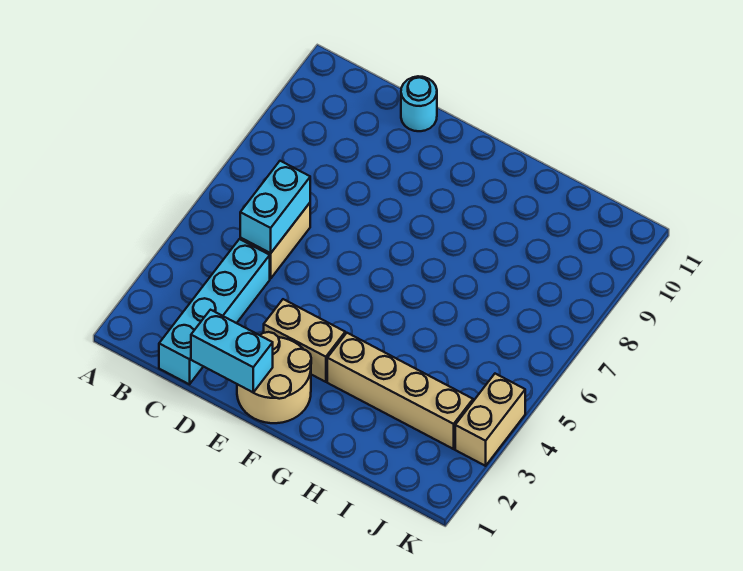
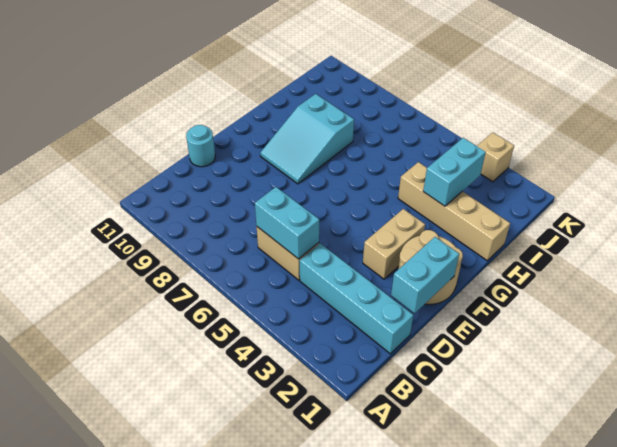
none -> cyan 2x3 slope [260,94,354,184]
tan 1x4 brick [327,333,473,449] -> tan 1x4 brick turned to [398,162,510,261]
none -> cyan 1x2 brick [423,138,486,206]
tan 1x2 brick [455,374,525,466] -> tan 1x1 brick [477,132,514,182]

